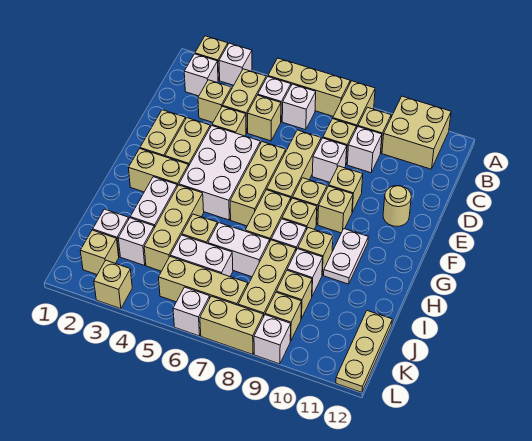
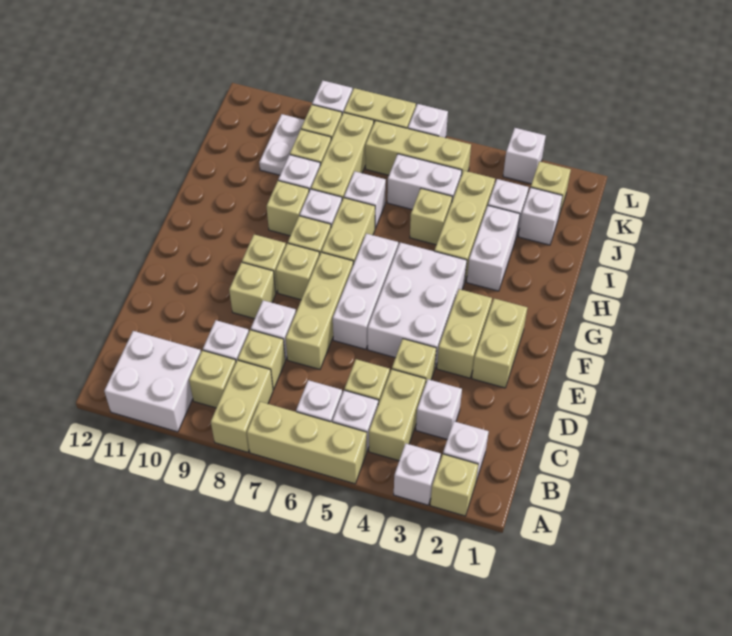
tan 2x2 brick [382,96,451,169] -> white 2x2 brick [104,331,201,432]
tan 1x1 brick [198,80,232,122] -> white 1x1 brick [416,379,462,439]
tan 1x3 brick [230,142,286,226] -> white 1x3 brick [333,234,398,349]
tan 1x1 round brick [383,186,411,226] -> none
tan 1x2 brick [129,149,189,192] -> none
white 1x2 plate [324,229,368,284] -> white 1x2 plate moved to [259,114,304,175]
white 1x2 brick [208,223,270,277] -> white 1x1 brick [344,171,386,228]
tan 1x3 plate [336,311,392,392] -> none
tan 1x1 brick [94,260,132,309] -> white 1x1 brick [503,128,546,184]

